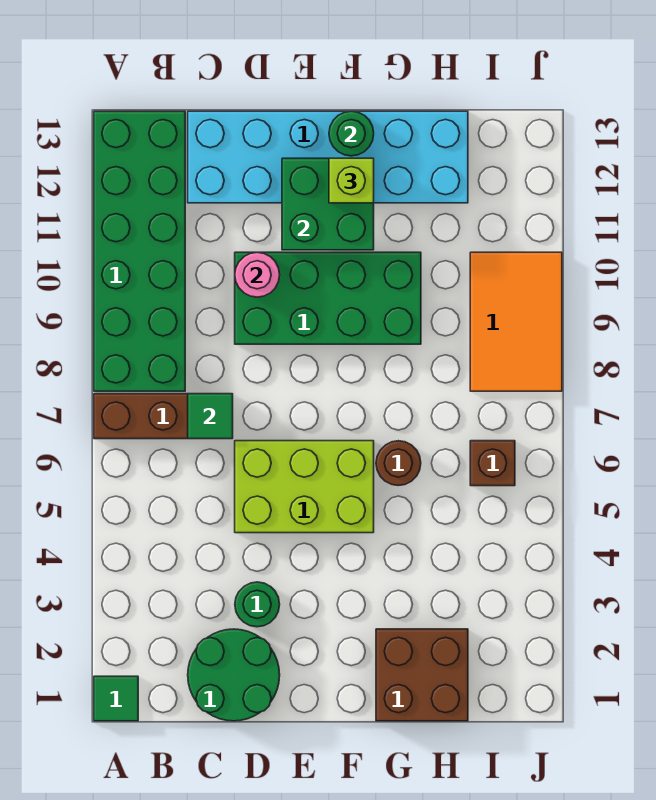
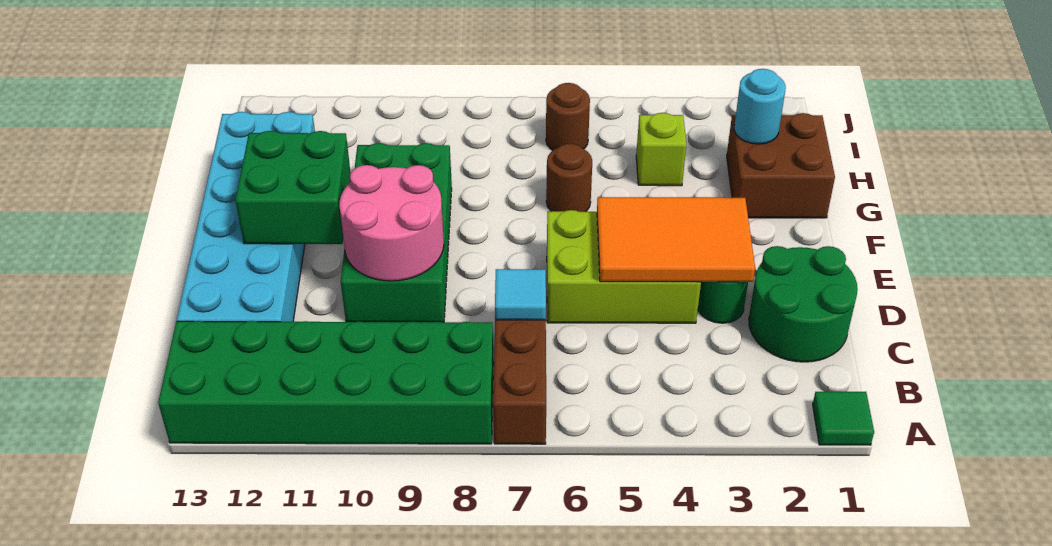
green 1x1 tile [188,394,233,439] -> cyan 1x1 tile [495,269,546,320]
lime 2x3 brick [235,441,374,533] -> lime 2x3 brick turned to [547,210,701,323]
pink 1x1 round brick [235,252,280,297] -> pink 2x2 round brick [339,165,444,281]
lime 1x1 brick [329,158,374,203] -> lime 1x1 brick moved to [636,113,686,186]
green 1x1 round brick [329,111,374,156] -> none
none -> cyan 1x1 round brick [734,69,786,144]
brown 1x1 brick [470,441,515,486] -> brown 1x1 round brick [546,83,590,150]
orange 2x3 tile [470,252,562,391] -> orange 2x3 tile moved to [597,197,755,282]

